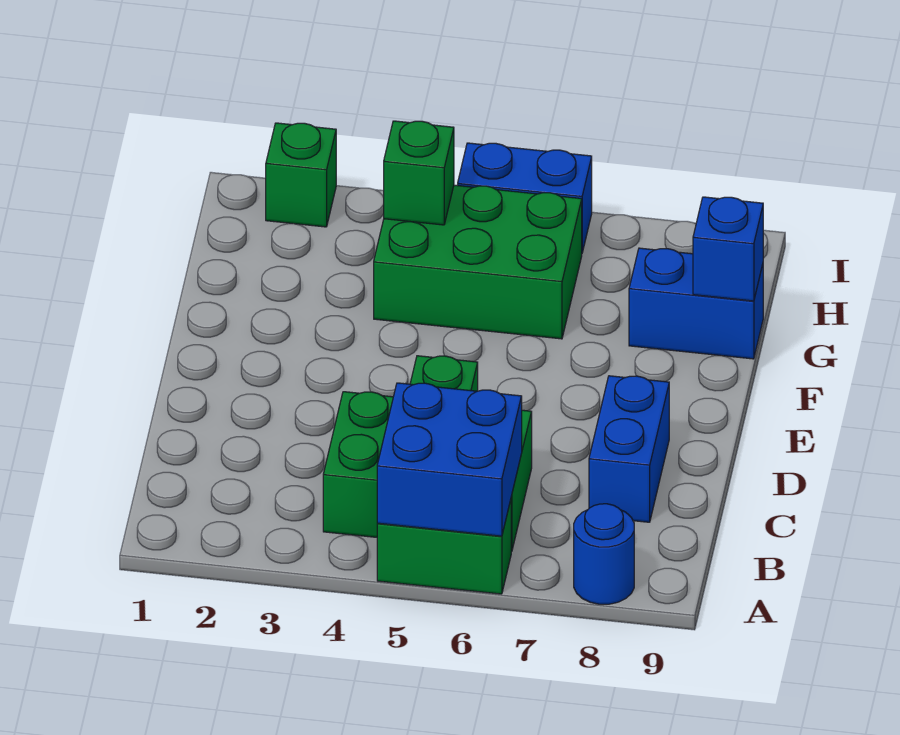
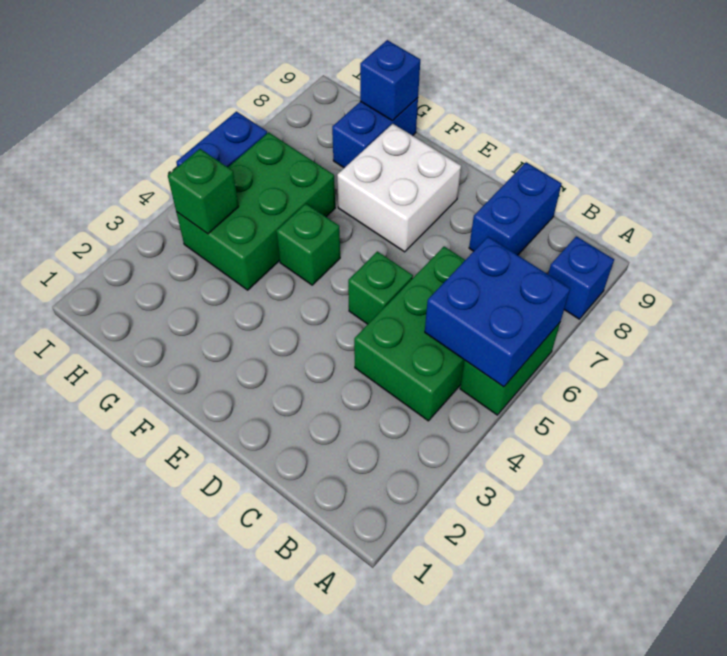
blue 1x1 round brick [574,504,634,604] -> blue 1x1 brick [548,236,614,319]
blue 1x2 brick [589,376,669,522] -> blue 1x2 brick turned to [469,162,562,255]
none -> white 2x2 brick [337,124,461,252]
green 1x1 brick [266,123,336,227] -> green 1x1 brick moved to [276,204,340,285]

